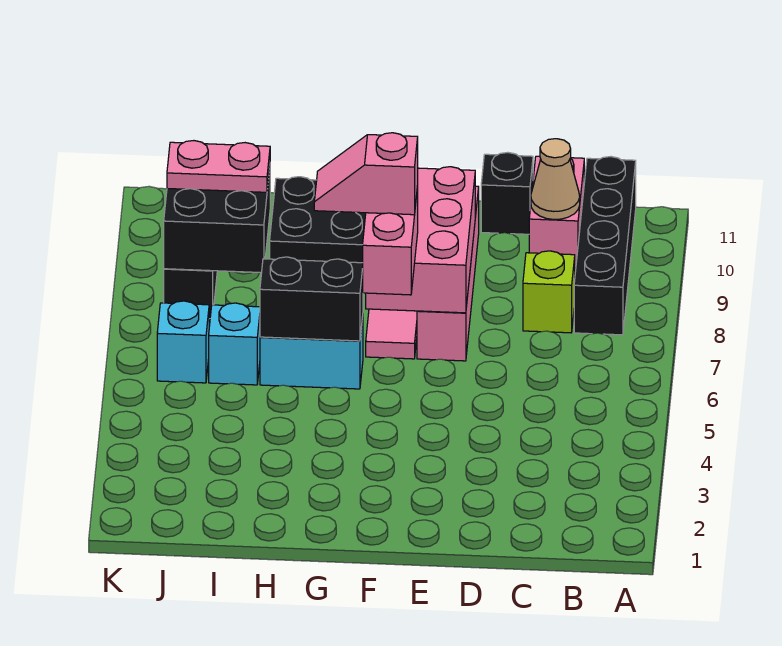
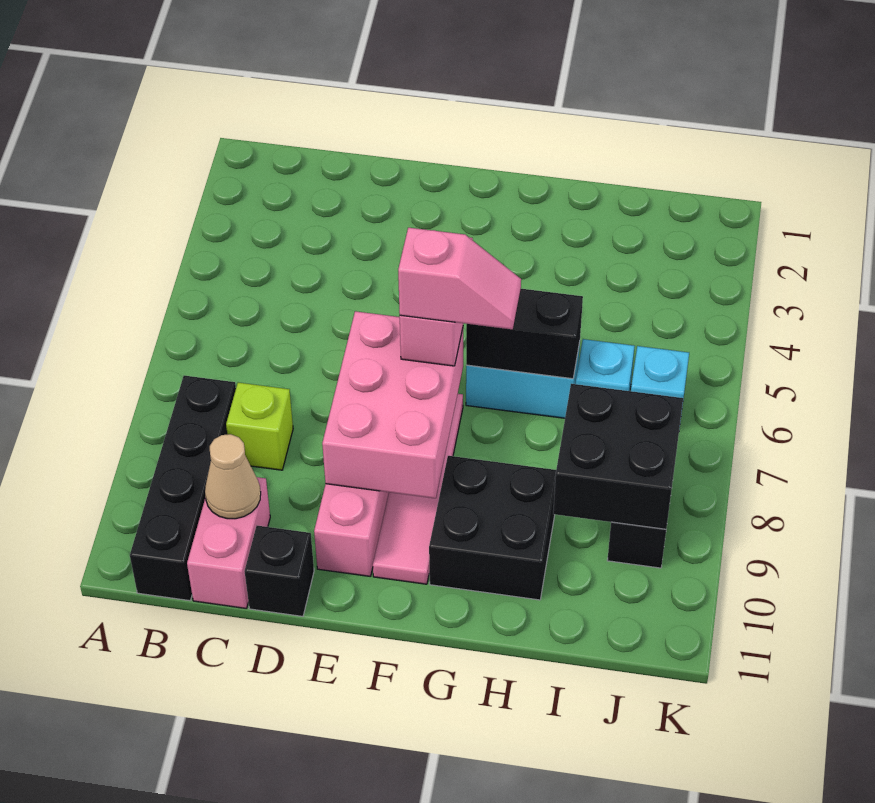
pink 1x2 plate [167,141,270,192] -> none

